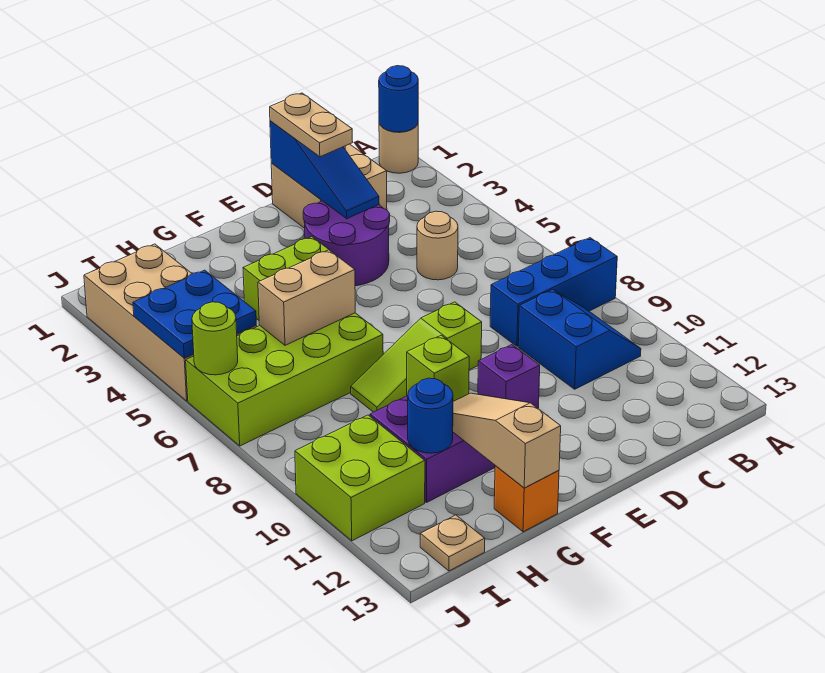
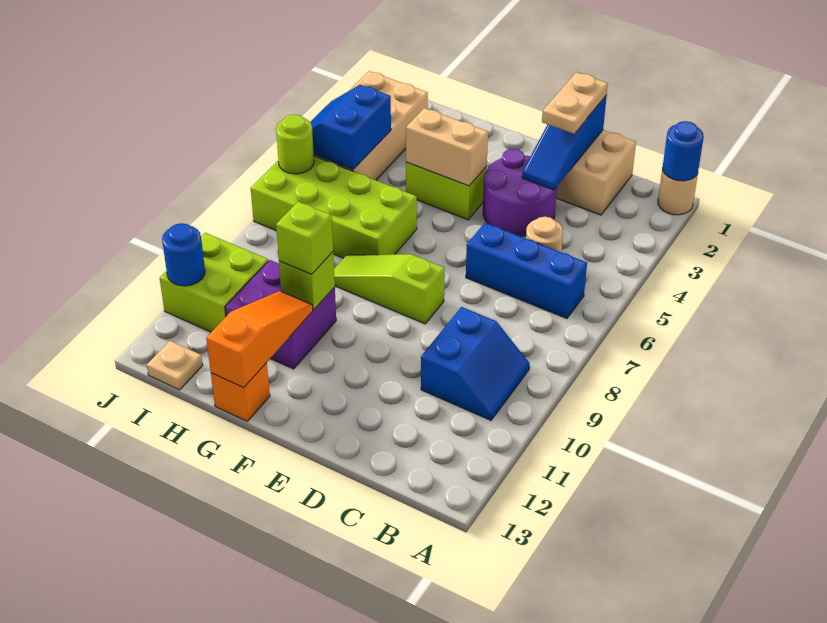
blue 1x3 brick [490,238,617,346] -> blue 1x3 brick moved to [466,223,587,318]
purple 1x1 brick [478,345,540,408] -> none
tan 1x2 brick [258,250,355,345] -> tan 1x2 brick moved to [406,108,488,186]
none -> lime 1x1 brick [276,202,333,274]
tan 1x3 slope [453,393,561,488] -> orange 1x3 slope [206,291,313,388]
blue 1x1 round brick [408,378,453,453] -> blue 1x1 round brick moved to [162,223,205,286]
blue 2x2 plate [133,270,256,358] -> blue 2x2 slope [310,85,391,170]

